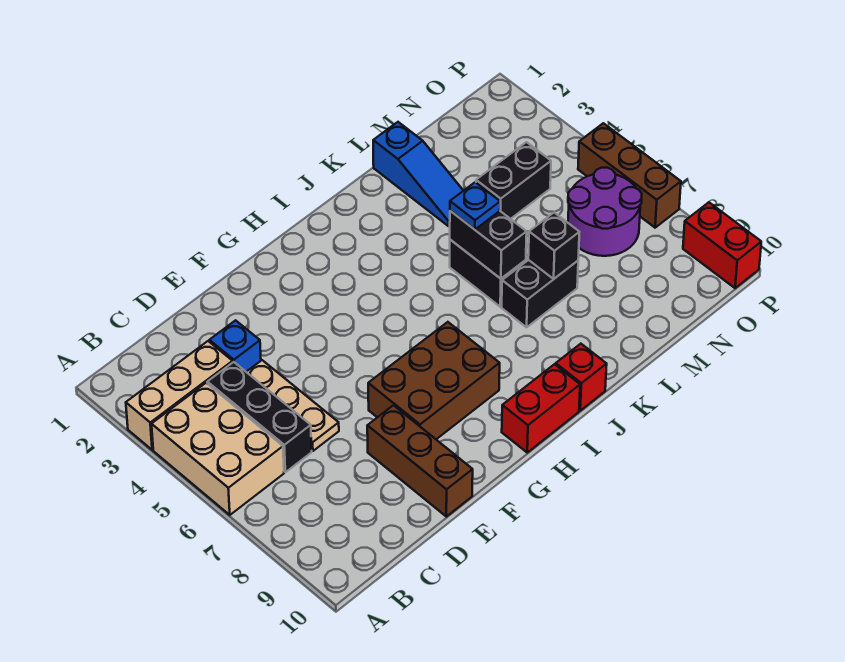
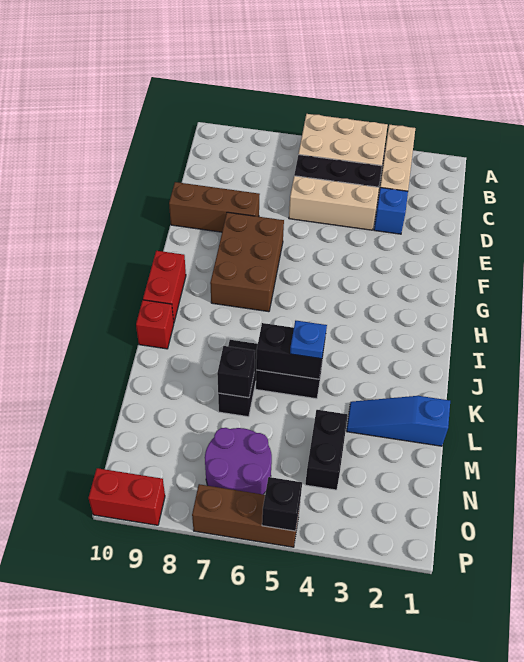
tan 1x3 plate [247,360,339,451] -> tan 1x3 brick [289,176,379,230]
none -> black 1x1 brick [262,477,302,531]

